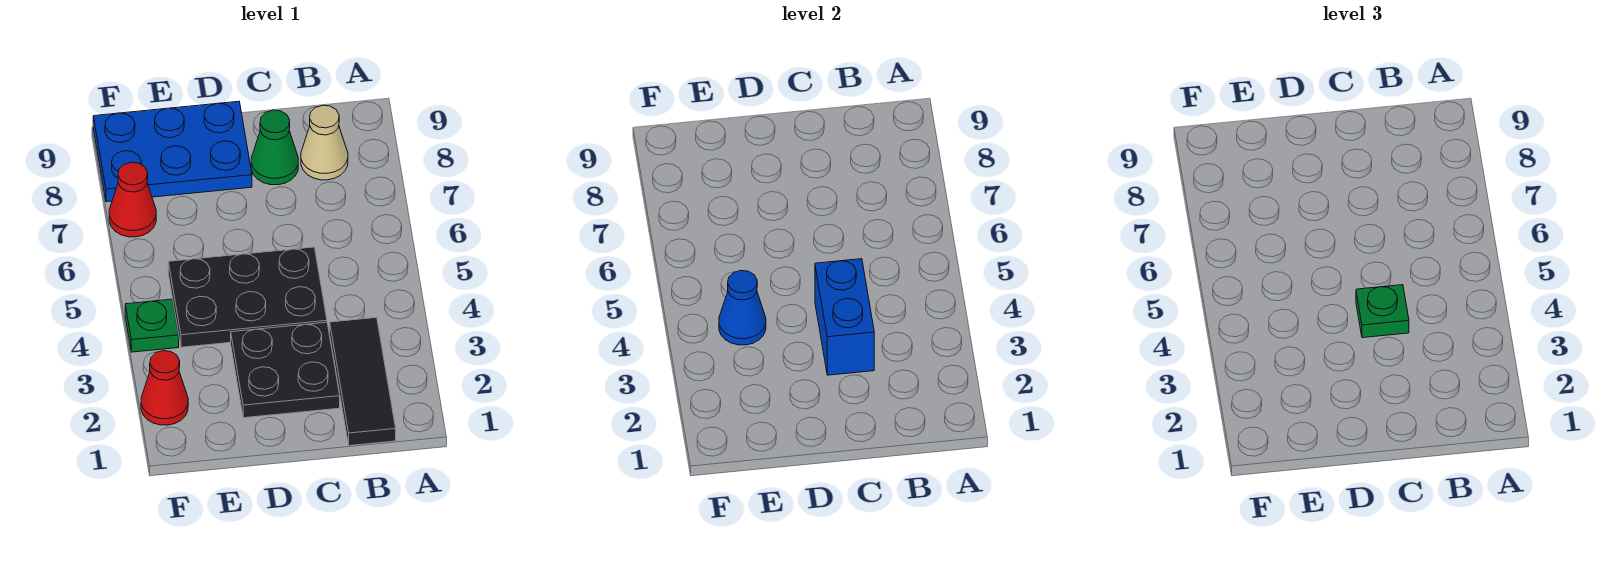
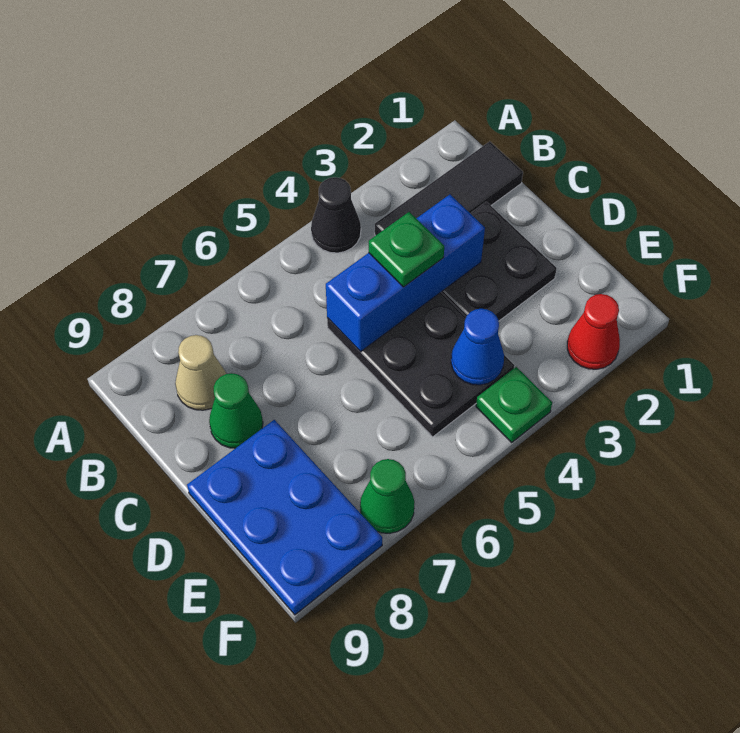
none -> black 1x1 cone [311,177,361,253]
blue 1x2 brick [815,259,874,375] -> blue 1x3 brick [326,194,485,352]
red 1x1 cone [109,162,156,237] -> green 1x1 cone [360,459,415,533]

